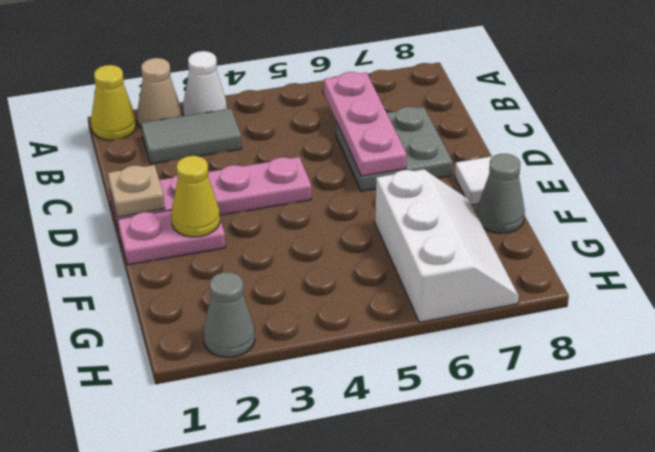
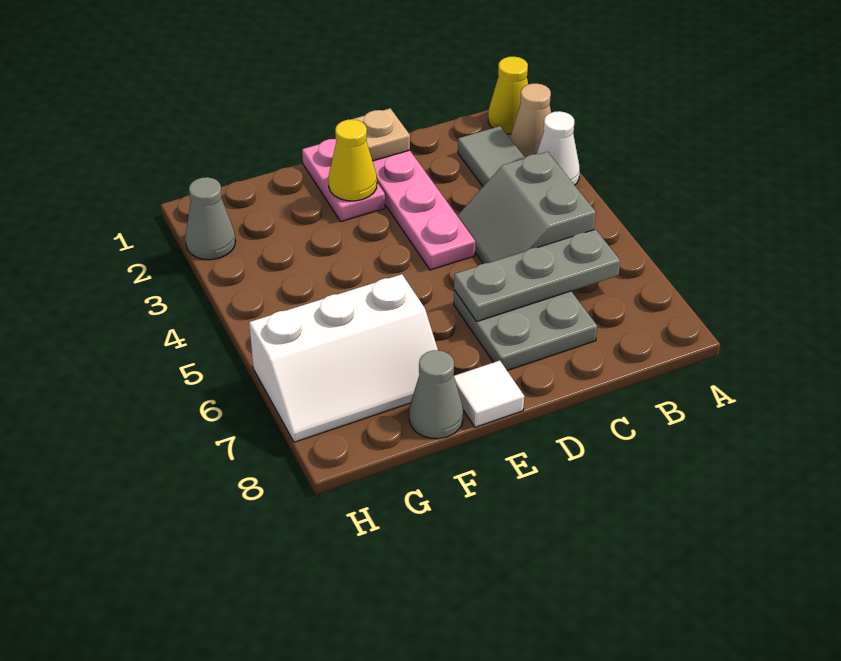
none -> grey 2x2 slope [457,152,596,264]
pink 1x3 plate [324,72,407,176] -> grey 1x3 plate [454,229,620,322]

